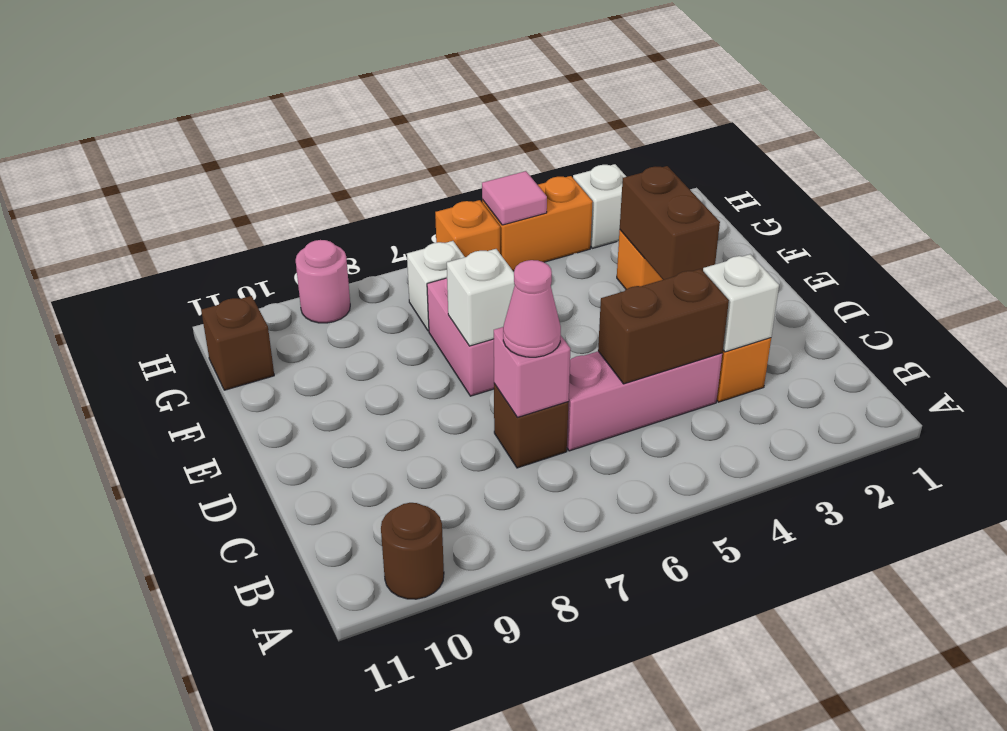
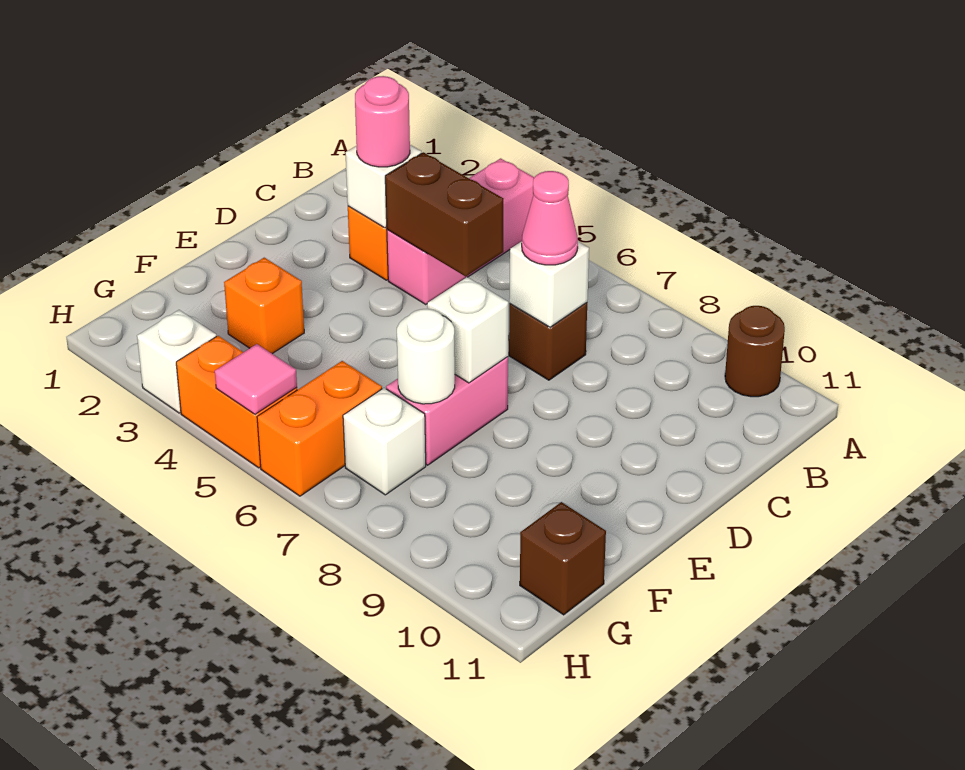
pink 1x3 brick [567,351,722,451] -> pink 1x3 brick turned to [387,158,534,304]
pink 1x1 brick [494,327,571,417] -> white 1x1 brick [509,241,589,327]
brown 1x2 brick [620,166,720,280] -> none
none -> white 1x1 round brick [397,309,455,404]
orange 1x1 brick [435,200,500,257] -> orange 1x2 brick [257,361,382,496]
pink 1x1 round brick [296,240,350,323] -> pink 1x1 round brick moved to [355,76,410,167]

